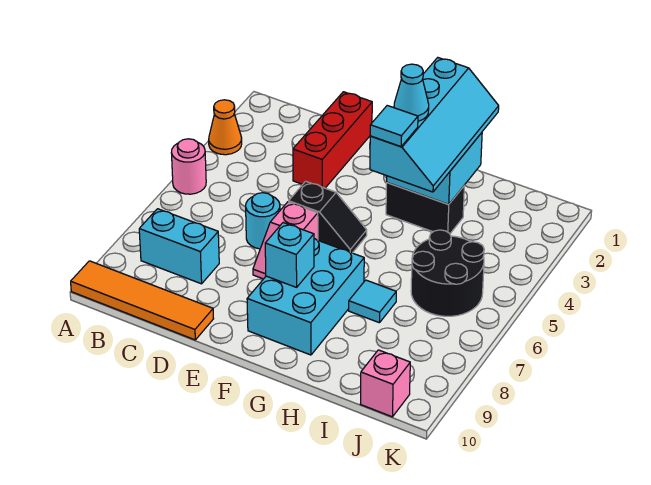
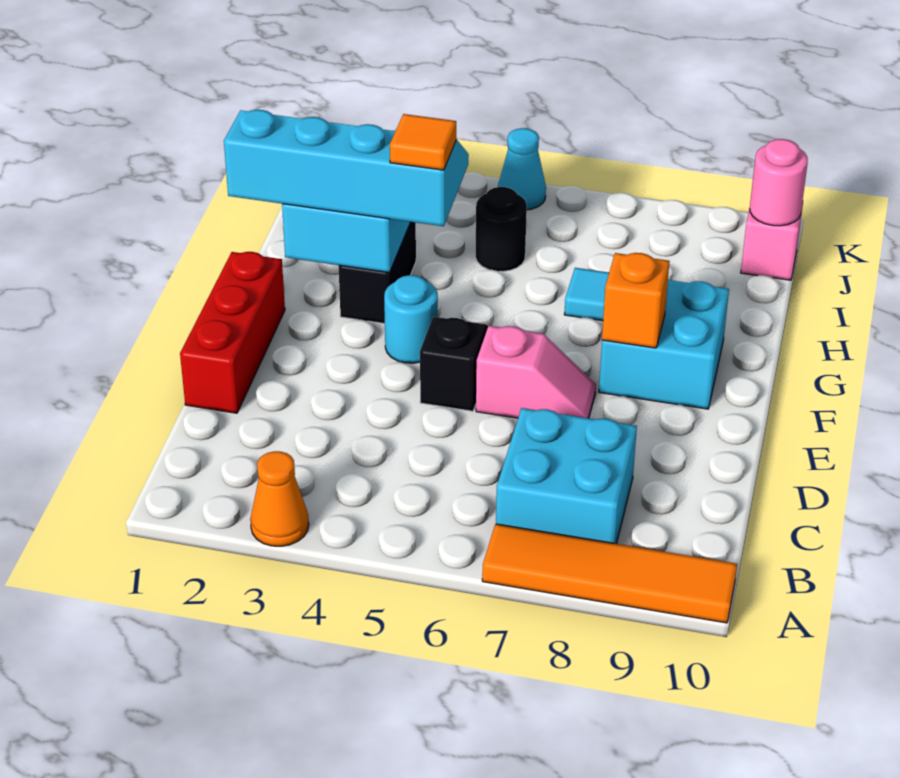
pink 1x1 round brick [171,139,206,194] -> pink 1x1 round brick moved to [750,139,808,226]
orange 1x4 tile [71,261,214,340] -> orange 1x4 tile turned to [482,524,737,623]
cyan 1x2 brick [139,209,219,284] -> cyan 2x2 brick [496,408,637,544]
red 1x3 brick [293,92,372,188] -> red 1x3 brick turned to [180,252,285,413]
cyan 1x1 round brick [246,193,280,249] -> cyan 1x1 round brick moved to [384,275,438,363]
cyan 2x3 brick [247,239,364,355] -> cyan 2x2 brick [599,280,729,409]
cyan 1x1 brick [265,223,314,287] -> orange 1x1 brick [602,253,669,348]
cyan 1x1 cone [394,64,429,121] -> cyan 1x1 cone moved to [498,128,546,210]
cyan 1x1 tile [370,106,418,147] -> orange 1x1 tile [390,114,456,170]
black 2x2 round brick [411,230,484,316] -> black 1x1 round brick [475,187,527,271]

